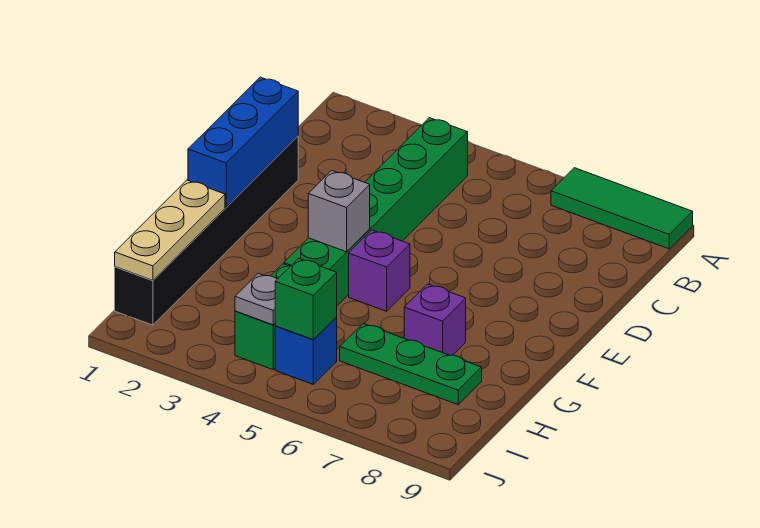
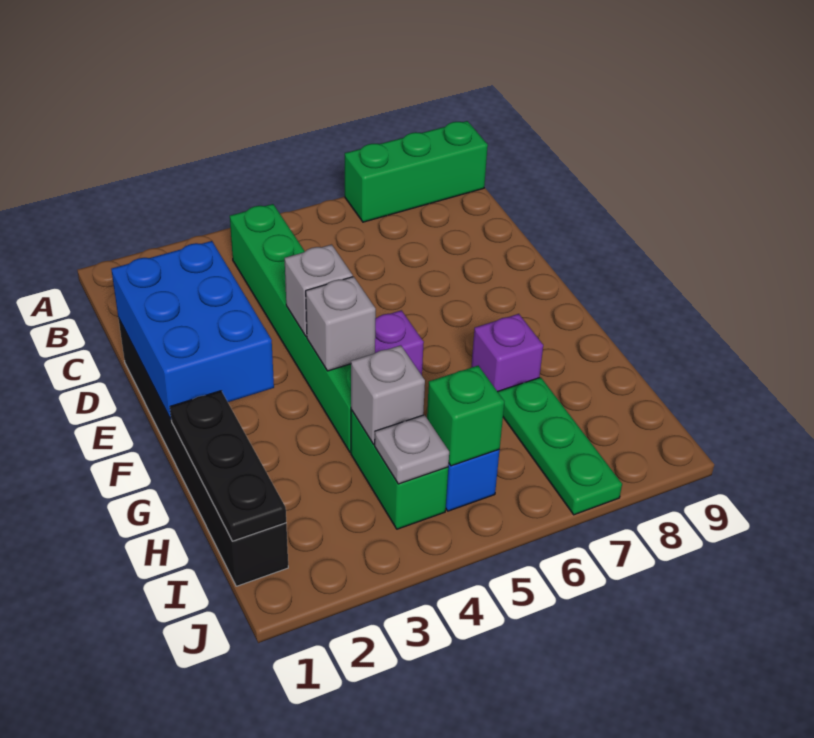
green 1x3 tile [551,168,693,249] -> green 1x3 brick [345,121,488,222]
blue 1x3 brick [188,77,298,207] -> blue 2x3 brick [111,241,274,420]
none -> grey 1x1 brick [285,245,353,337]
tan 1x3 plate [115,180,225,280] -> black 1x3 plate [170,391,286,541]
none -> grey 1x1 brick [351,345,425,444]
green 1x3 plate [340,323,482,404] -> green 1x3 plate turned to [498,377,622,515]

